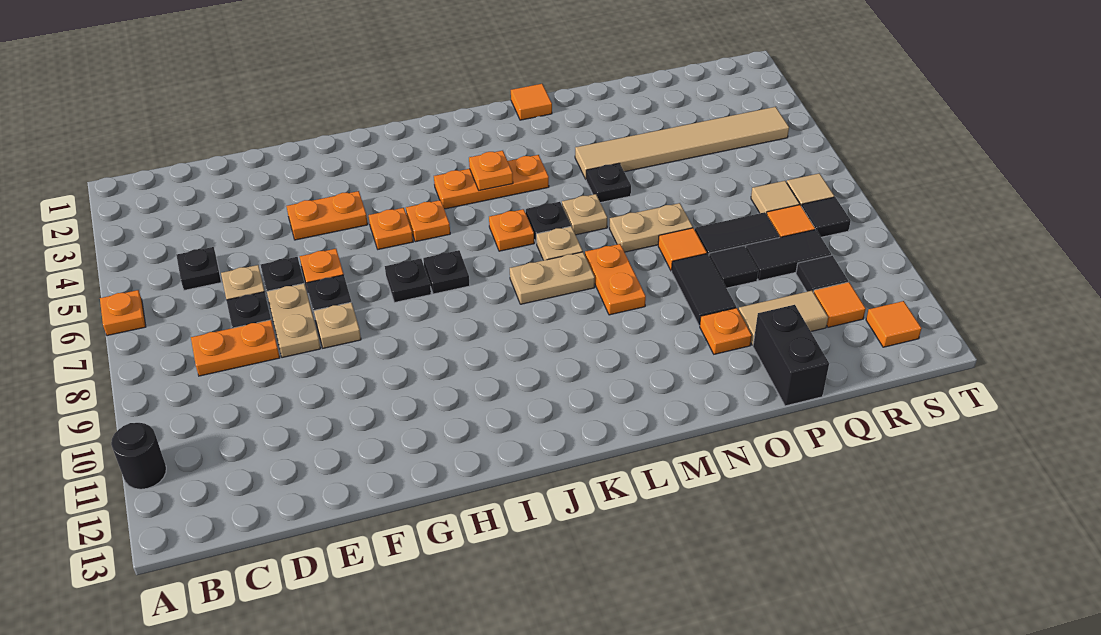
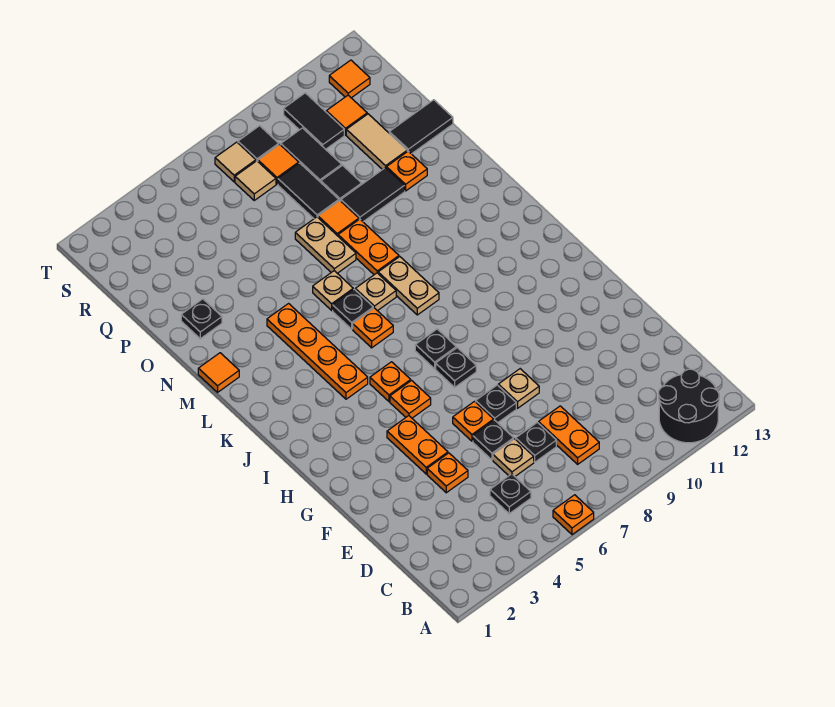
black 1x1 round brick [111,423,166,489] -> black 2x2 round brick [659,369,719,443]
tan 1x2 plate [267,283,321,358] -> none
orange 1x3 plate [434,155,549,209] -> orange 1x4 plate [267,304,368,399]
orange 1x1 plate [469,151,513,191] -> orange 1x1 plate moved to [427,453,468,493]
orange 1x2 plate [585,244,646,315] -> orange 1x2 plate turned to [338,219,399,275]
tan 1x6 tile [575,107,789,179] -> none
black 1x1 plate [586,163,631,203] -> black 1x1 plate moved to [181,299,222,339]
black 1x2 brick [753,305,829,406] -> black 1x2 tile [389,100,453,154]
black 1x1 tile [796,255,848,292] -> black 1x2 tile [284,93,344,149]

